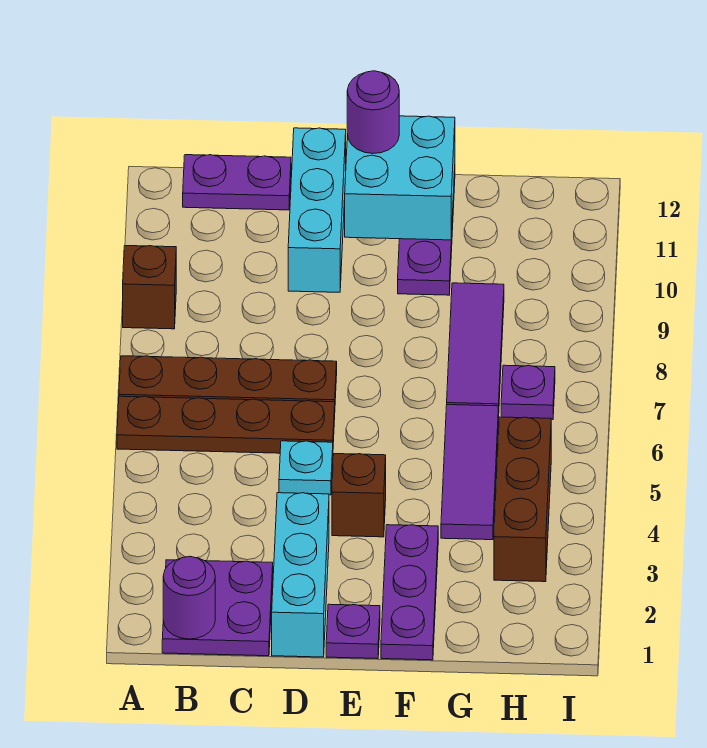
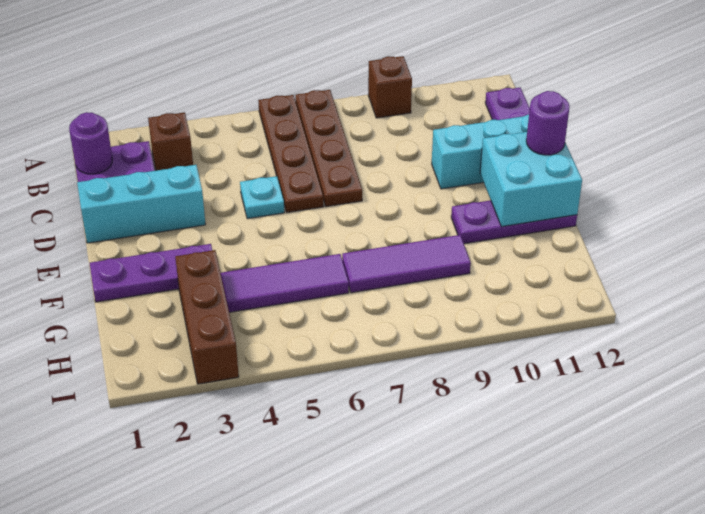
purple 1x1 plate [326,604,380,659] -> none
brown 1x1 brick [332,454,386,537] -> brown 1x1 brick moved to [148,112,193,170]
brown 1x3 brick [494,417,551,582] -> brown 1x3 brick turned to [175,250,239,384]
purple 1x1 plate [501,365,555,420] -> none

